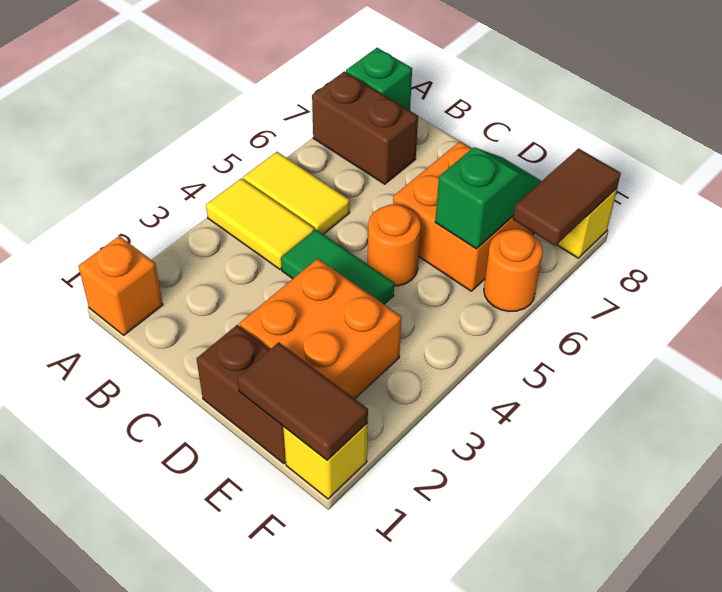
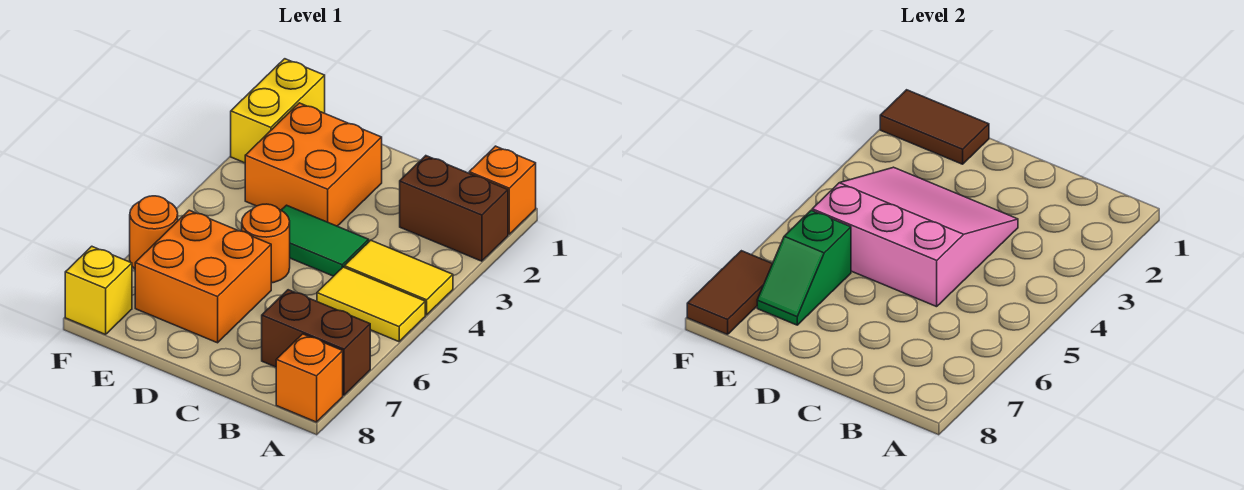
green 1x1 brick [346,48,412,111] -> orange 1x1 brick [276,334,343,422]
none -> pink 3x3 slope [812,167,1018,307]
brown 1x2 brick [197,325,286,464] -> brown 1x2 brick moved to [400,156,508,261]
yellow 1x1 brick [283,423,368,499] -> yellow 1x2 brick [231,59,325,163]

